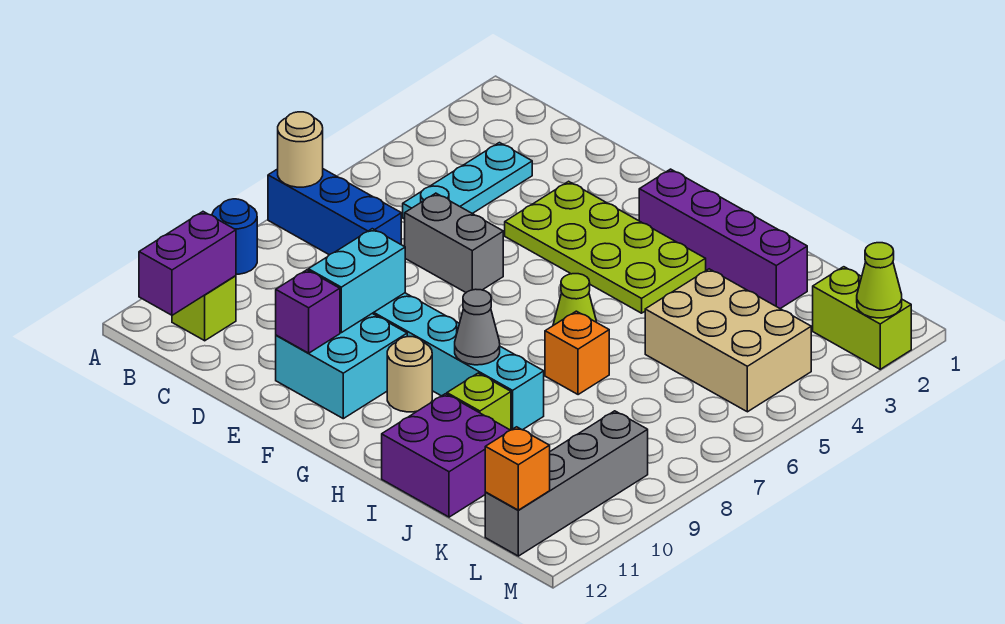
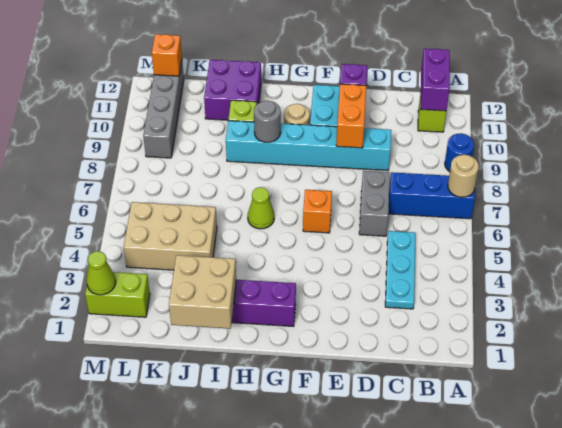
grey 1x2 brick [405,193,503,292] -> grey 1x2 brick turned to [359,171,390,236]
lime 2x4 plate [505,181,706,313] -> none
cyan 1x2 brick [308,229,405,333] -> orange 1x2 brick [336,84,366,148]
grey 1x1 cone [455,289,500,365] -> grey 1x1 round brick [254,100,281,142]
none -> tan 2x2 brick [169,255,236,329]
orange 1x1 brick [545,311,609,395] -> orange 1x1 brick moved to [303,190,332,233]

